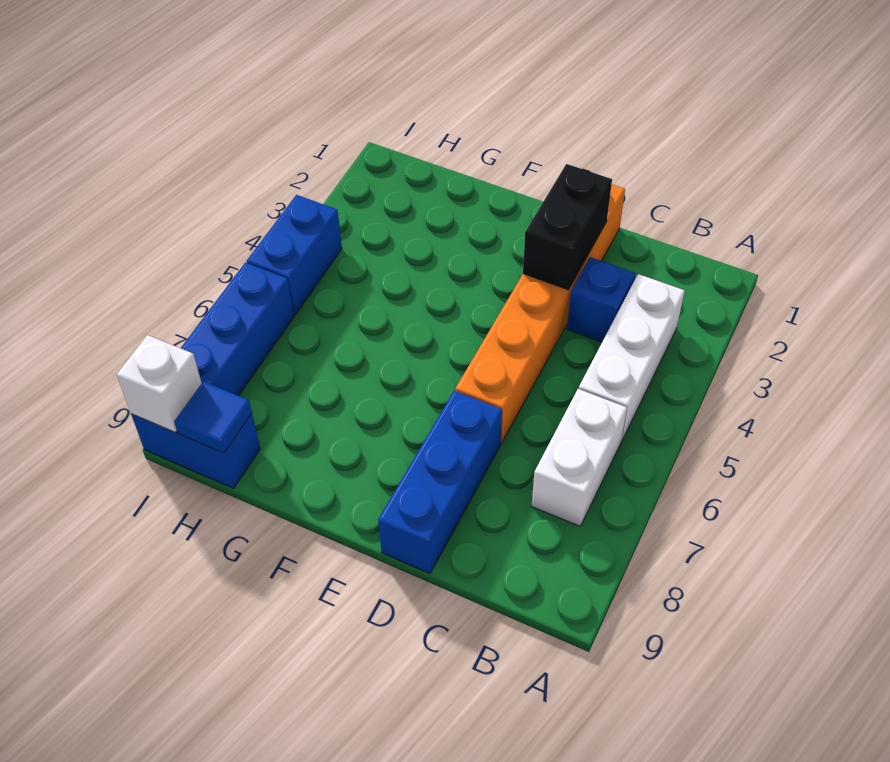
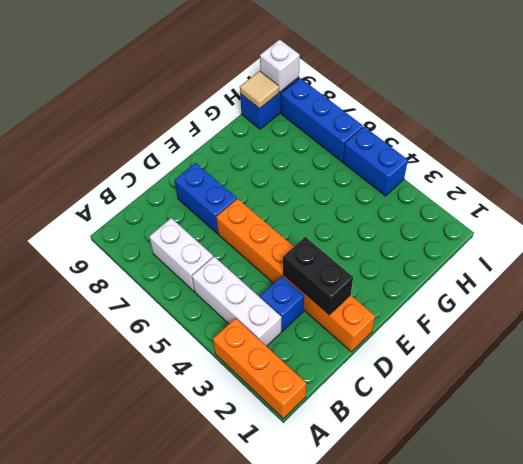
none -> orange 1x3 brick [213,318,306,419]
blue 1x3 brick [378,391,502,574] -> blue 1x2 brick [174,163,237,234]
blue 1x1 tile [174,382,252,453] -> tan 1x1 tile [240,71,279,109]

